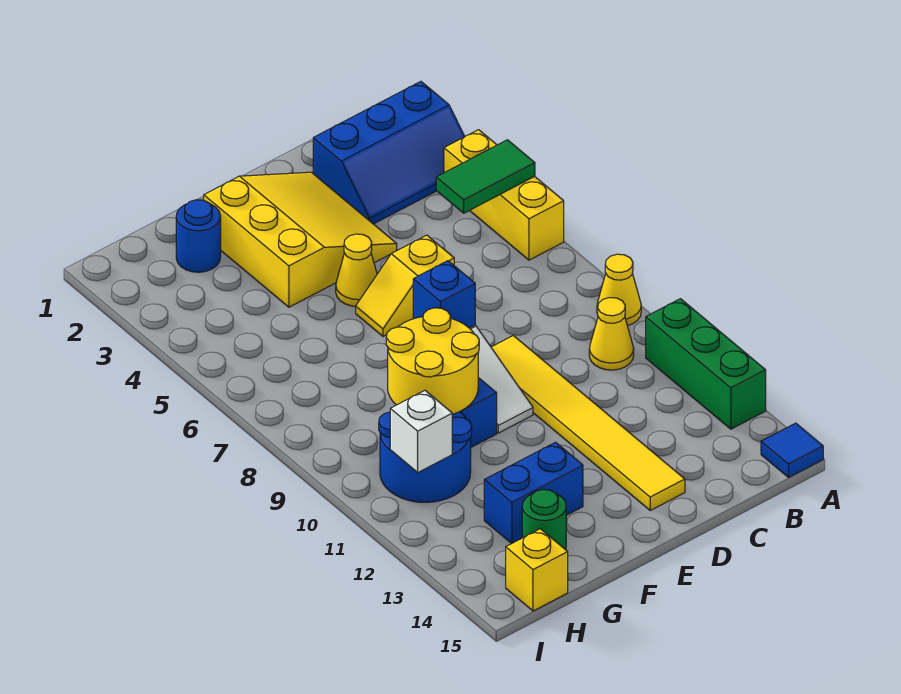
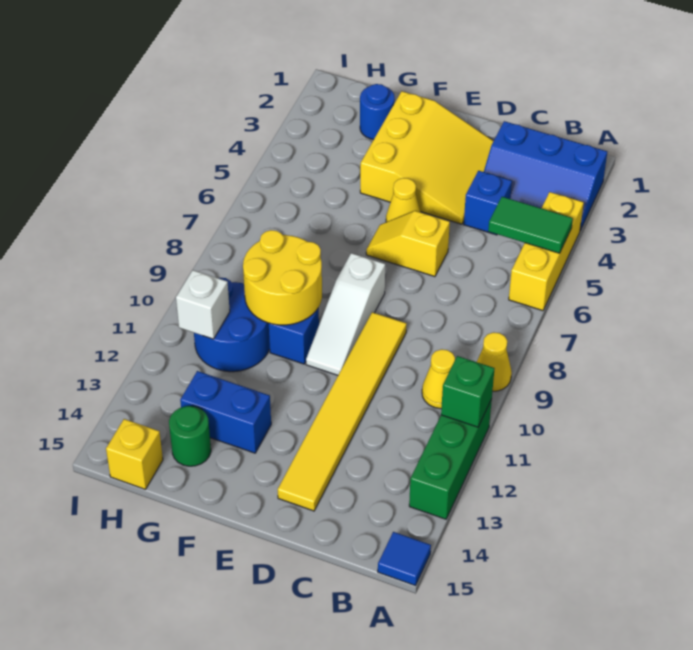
none -> green 1x1 brick [441,356,495,427]
blue 1x1 brick [413,261,475,328] -> blue 1x1 brick moved to [464,171,512,235]

